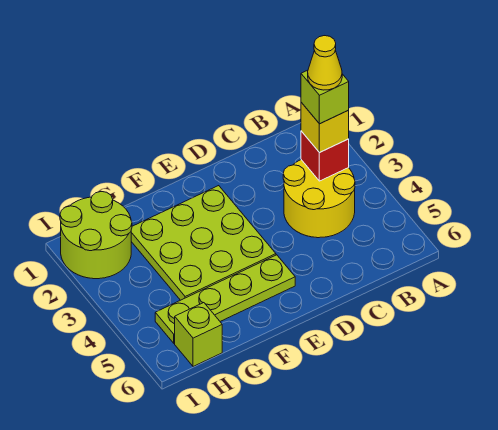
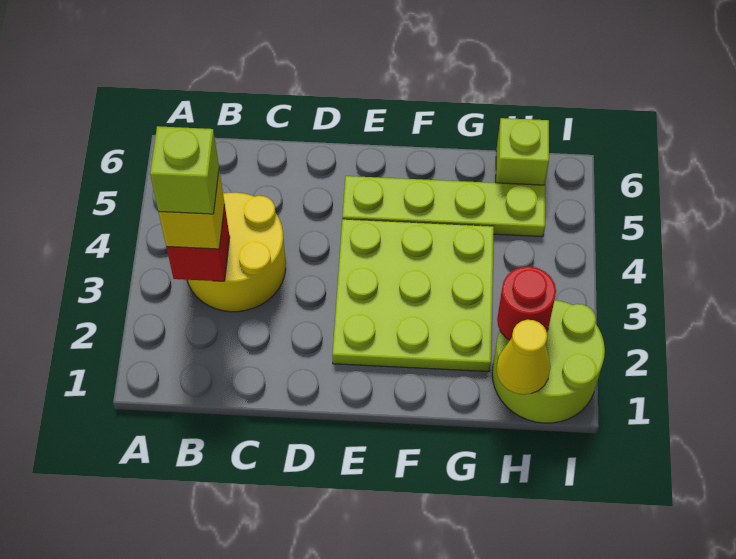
yellow 1x1 cone [308,36,342,90] -> yellow 1x1 cone moved to [496,320,551,394]
none -> red 1x1 round brick [497,266,556,340]

